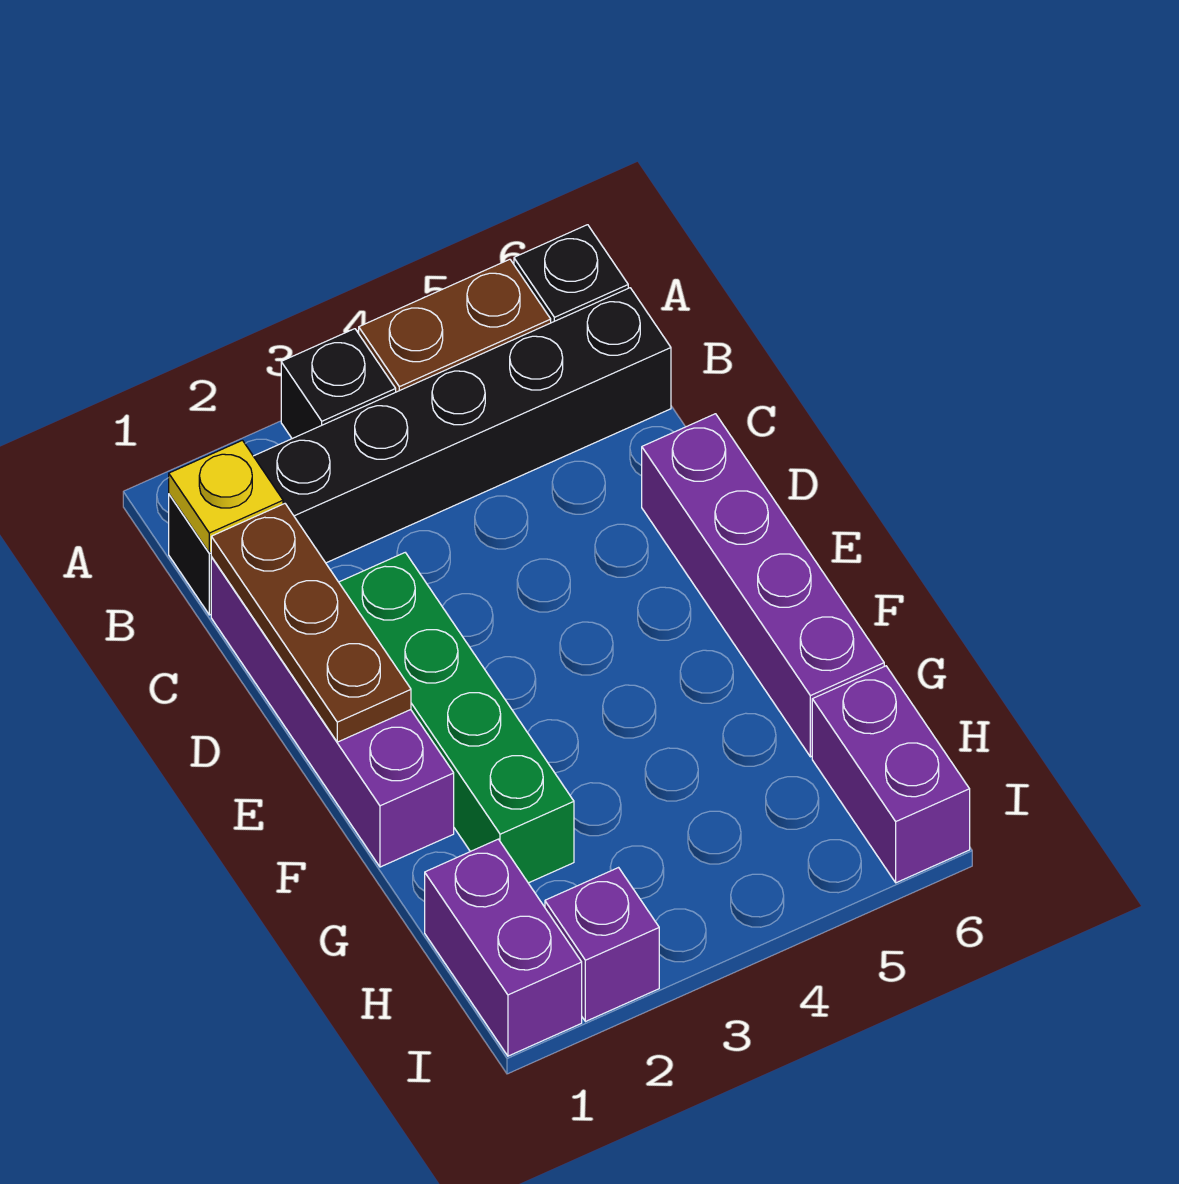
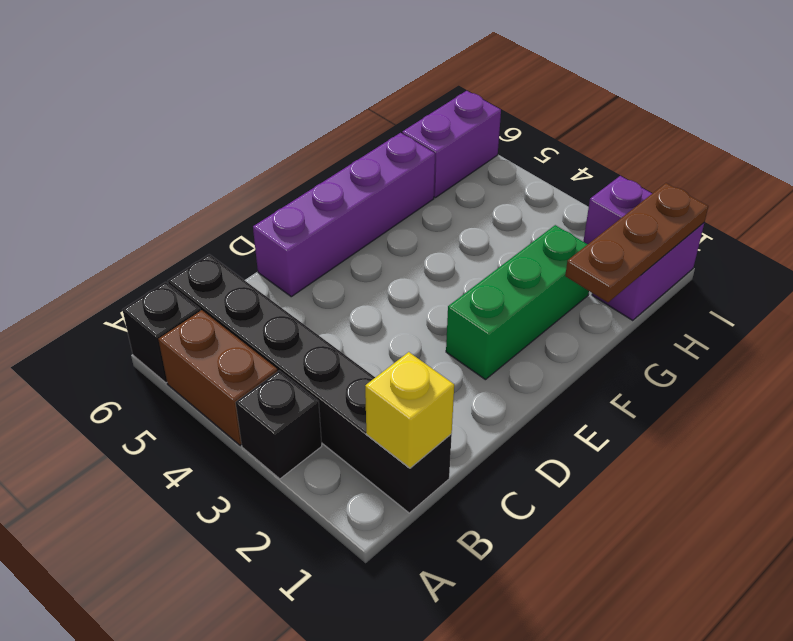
yellow 1x1 plate [169,440,283,553] -> yellow 1x1 brick [365,352,454,468]
purple 1x4 brick [211,557,454,867] -> none
brown 1x3 plate [211,504,411,742] -> brown 1x3 plate moved to [565,183,708,302]
green 1x4 brick [339,553,574,883] -> green 1x3 brick [446,225,589,380]

